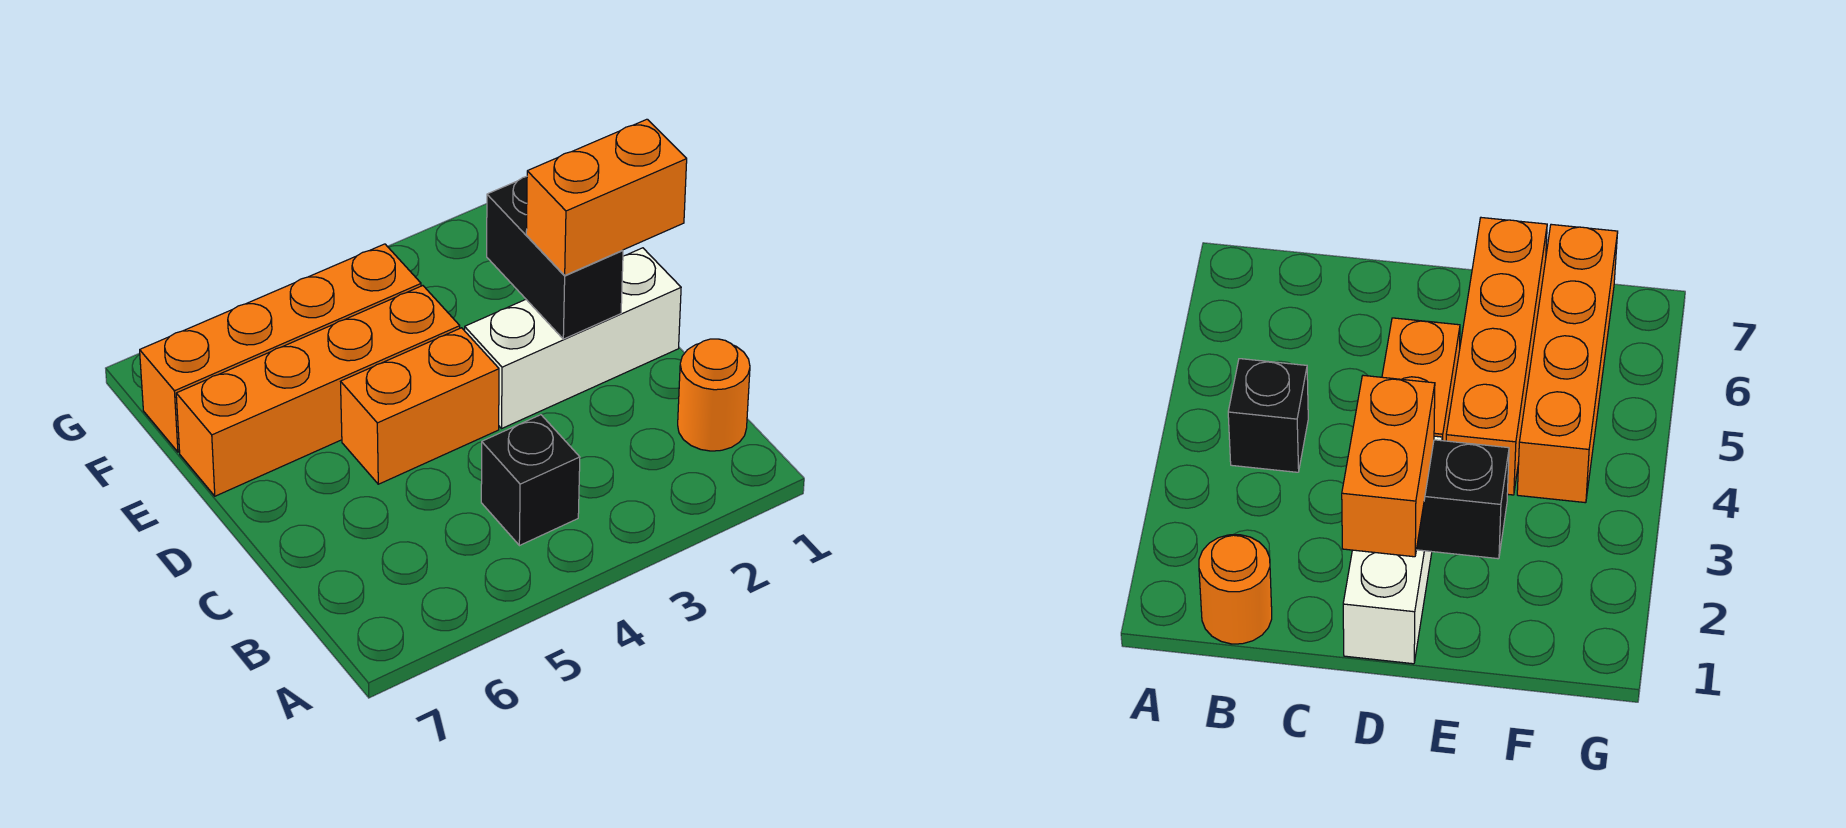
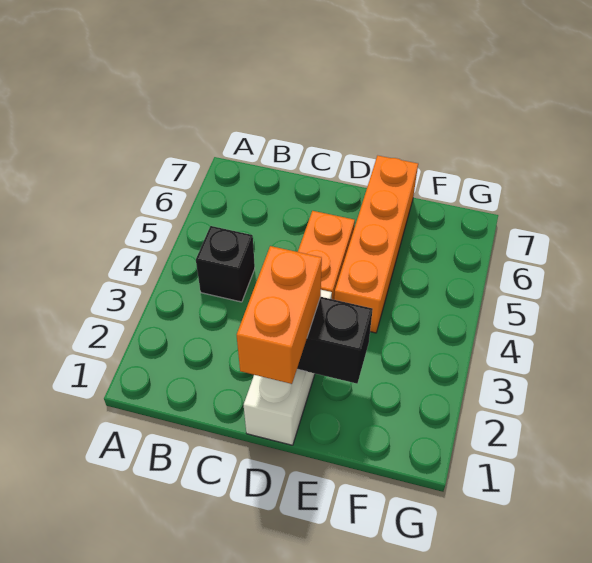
orange 1x1 round brick [678,339,750,451] -> none
orange 1x4 brick [140,244,421,452] -> none

